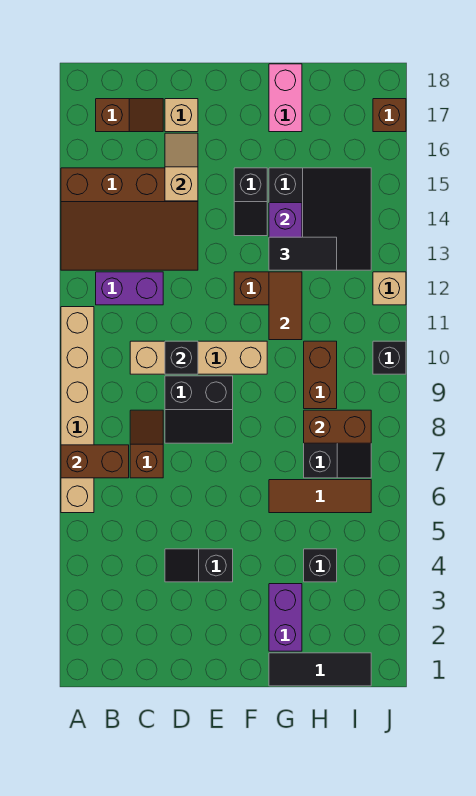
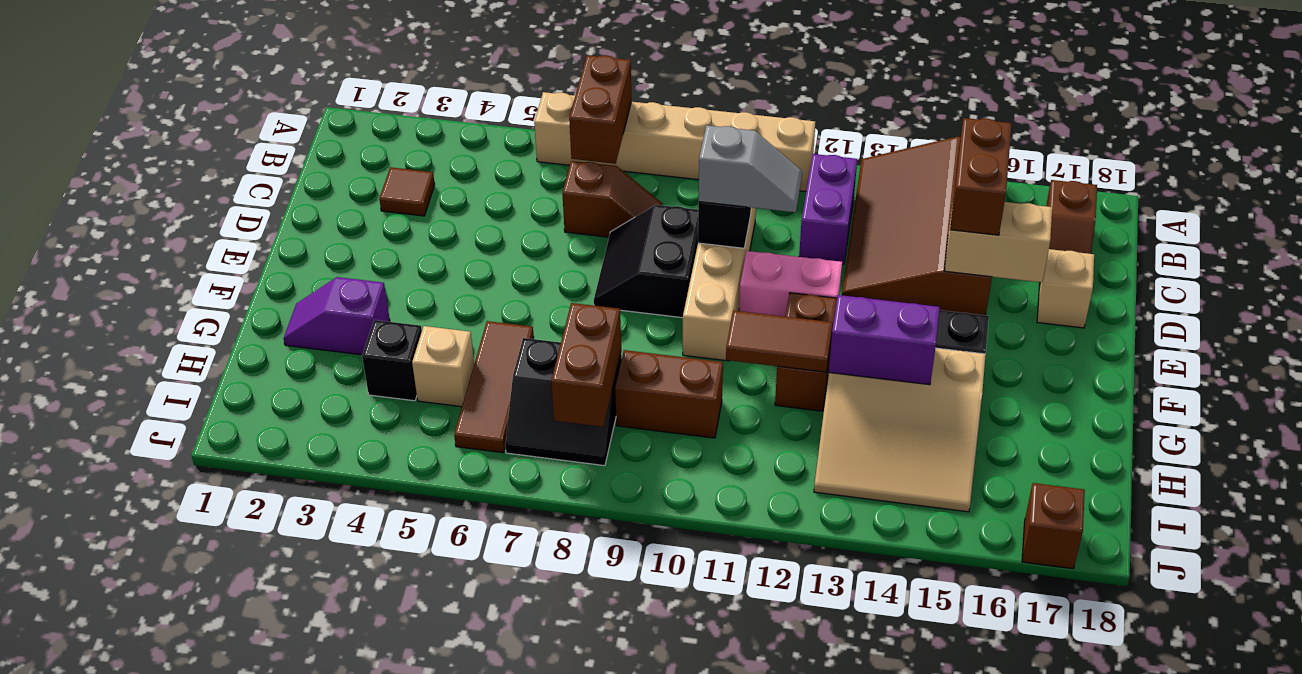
none -> brown 1x1 tile [379,167,435,216]
none -> brown 1x2 brick [950,118,1012,235]
black 1x2 slope [165,549,233,582] -> none
none -> grey 1x2 slope [698,125,802,212]
tan 1x2 slope [165,133,198,201] -> tan 1x2 brick [945,202,1052,282]
black 1x3 tile [269,653,371,686] -> none
purple 1x2 brick [269,584,302,651] -> purple 1x2 slope [284,277,390,355]
black 3x3 slope [269,168,371,270] -> tan 3x3 slope [814,348,986,512]
black 1x2 tile [269,237,337,270] -> none
pink 1x2 brick [269,64,302,132] -> pink 1x2 brick moved to [739,251,842,317]
black 1x1 brick [373,341,406,374] -> none
tan 1x1 brick [373,272,406,305] -> tan 1x1 brick moved to [412,326,474,407]

